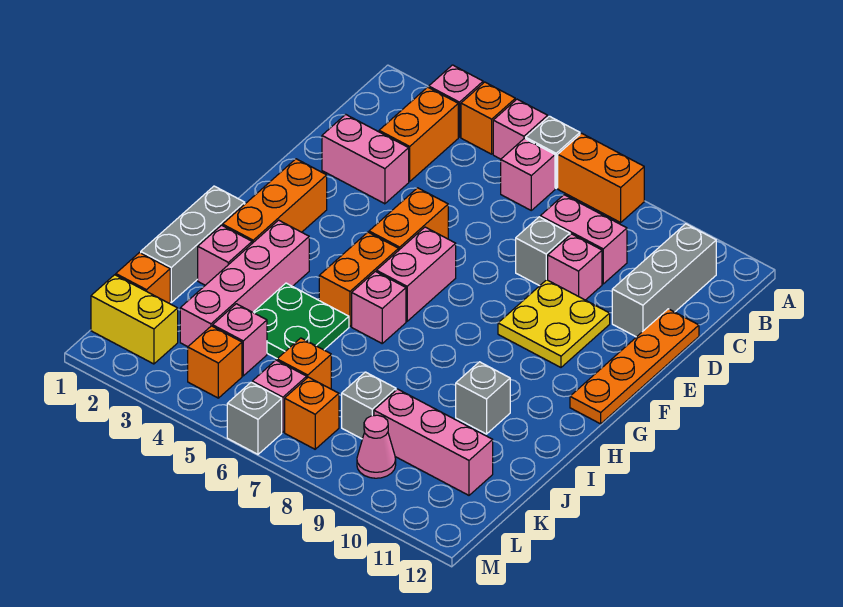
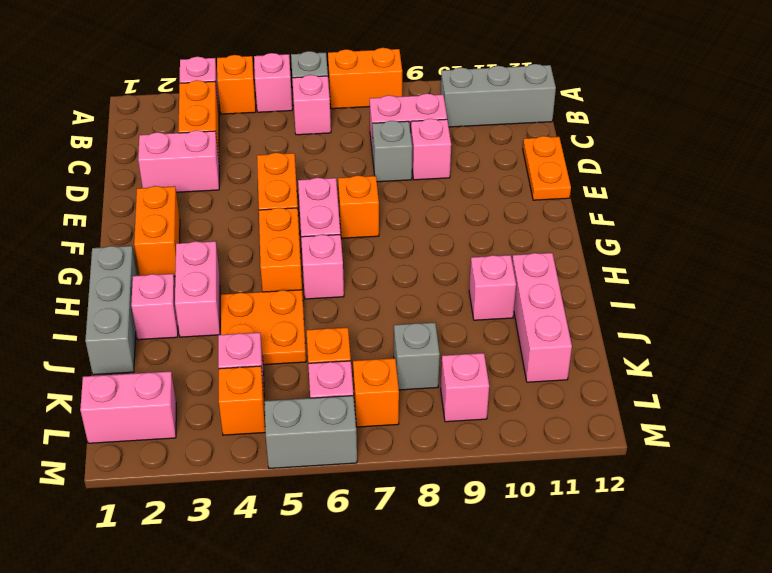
grey 1x3 brick [612,224,716,337] -> grey 1x3 brick turned to [441,64,556,127]
orange 1x4 plate [570,309,699,424] -> orange 1x2 plate [523,136,571,200]
yellow 2x2 plate [498,280,610,367] -> none
orange 1x3 brick [223,159,327,243] -> orange 1x2 brick [134,186,180,276]
pink 1x4 brick [180,220,309,347] -> pink 1x2 brick [175,241,220,337]
green 2x2 plate [253,283,349,359] -> orange 2x2 plate [221,290,306,365]
grey 1x1 brick [456,362,510,434] -> pink 1x1 brick [469,255,516,320]
orange 1x1 brick [116,253,170,304] -> orange 1x1 brick moved to [338,175,379,238]
pink 1x3 brick [374,389,493,495] -> pink 1x3 brick turned to [512,253,572,382]
yellow 1x2 brick [91,275,178,364] -> pink 1x2 brick [80,371,176,443]
pink 1x1 cone [357,415,396,478] -> pink 1x1 brick [441,353,489,422]
grey 1x1 brick [227,382,282,454] -> grey 1x2 brick [265,396,357,469]

